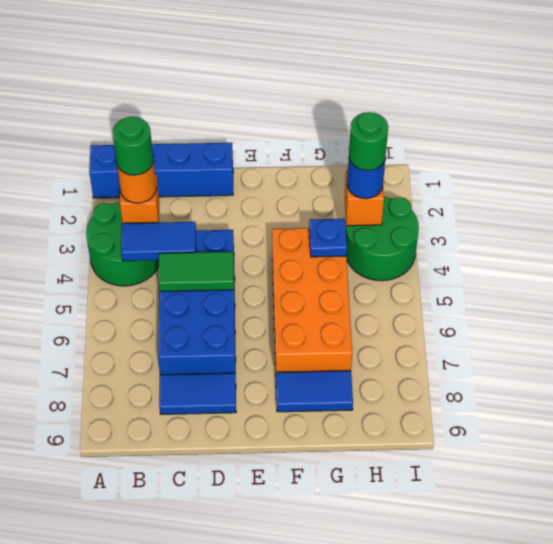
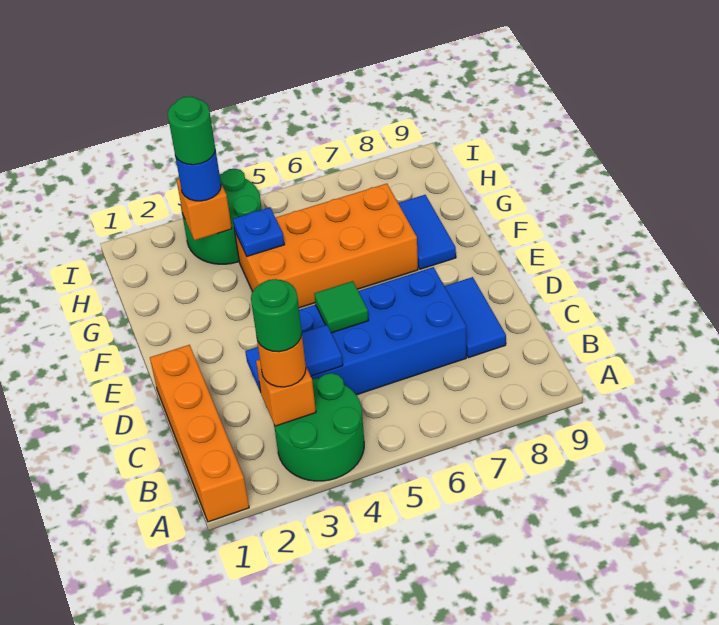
blue 1x4 brick [89,143,233,198] -> orange 1x4 brick [150,345,249,522]
blue 1x2 tile [121,222,196,261] -> blue 1x2 tile turned to [245,325,343,392]
green 1x2 tile [159,252,234,292] -> green 1x1 tile [314,281,369,333]

